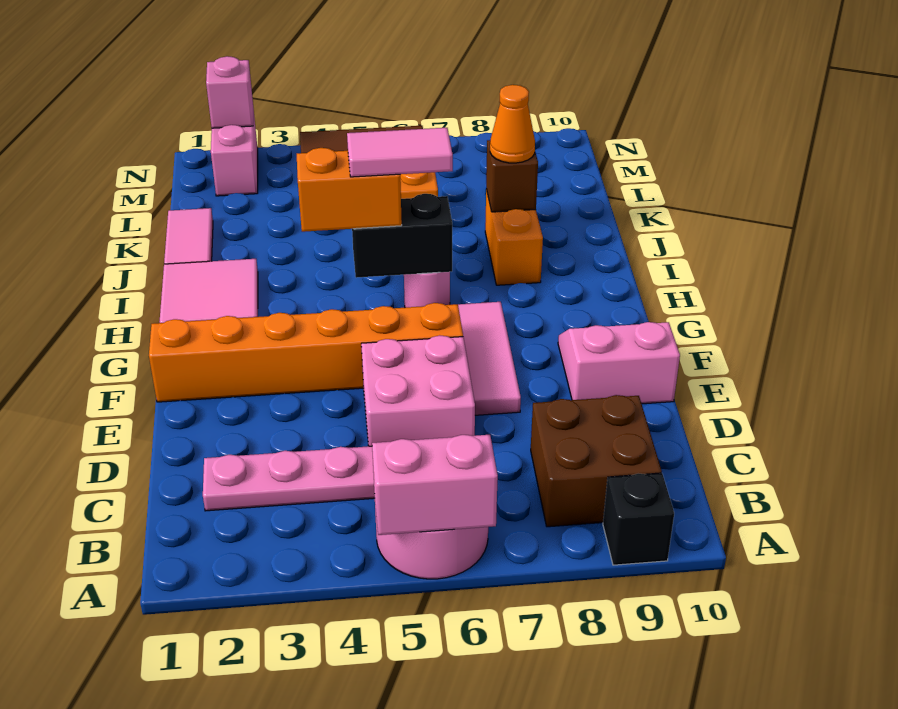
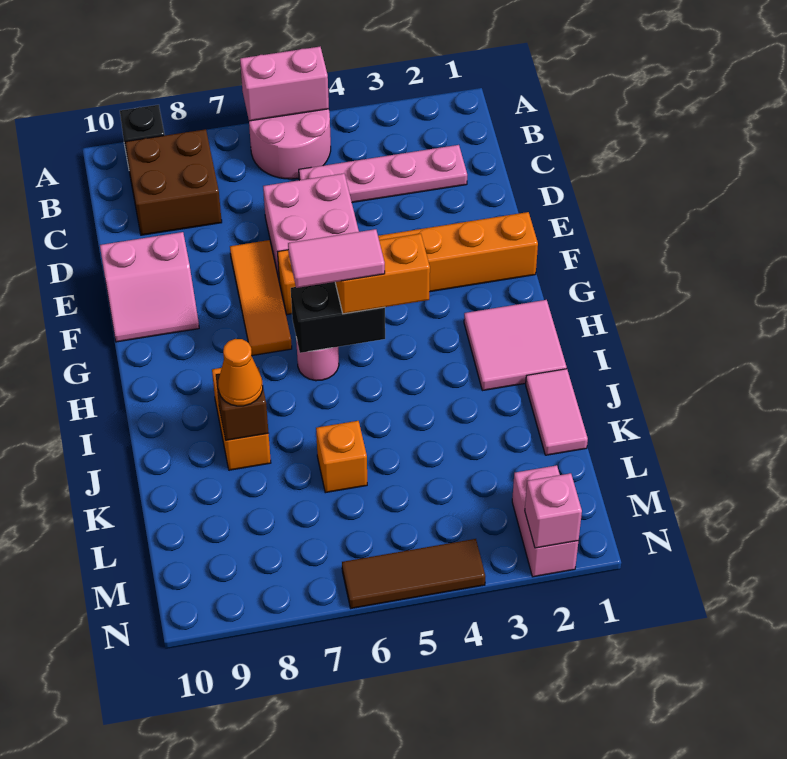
pink 1x3 tile [458,302,521,415] -> orange 1x3 tile [230,240,292,356]

